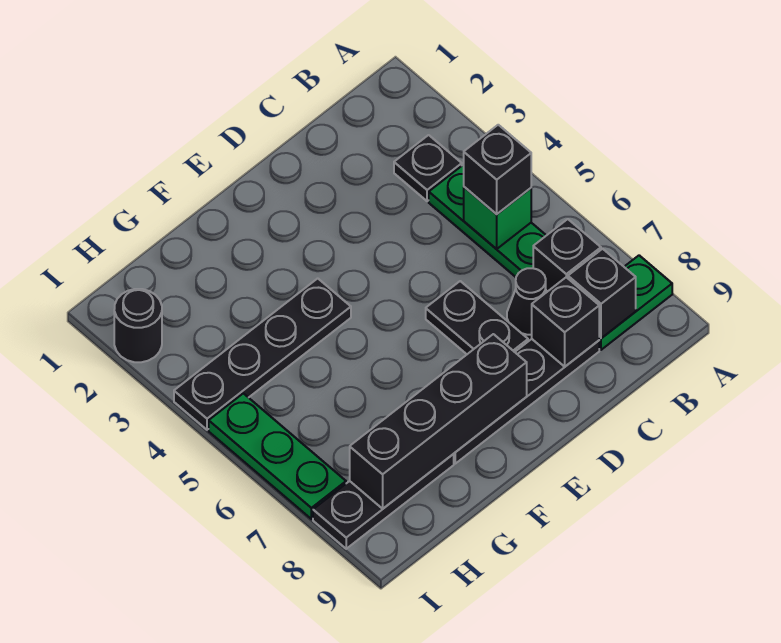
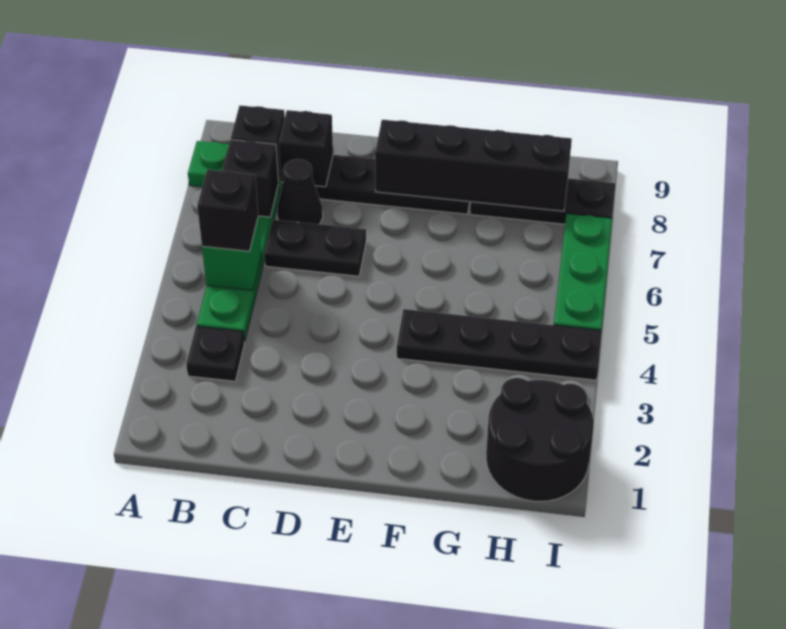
black 1x2 plate [426,281,528,354] -> black 1x2 plate turned to [264,220,366,276]
black 1x1 round brick [114,289,162,362] -> black 2x2 round brick [486,378,594,502]

